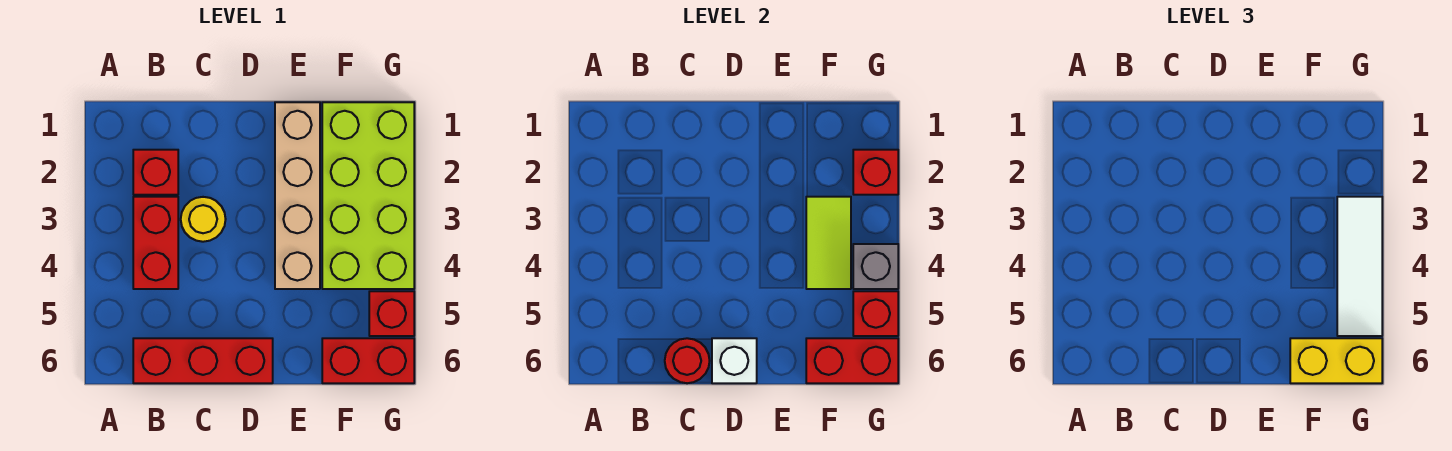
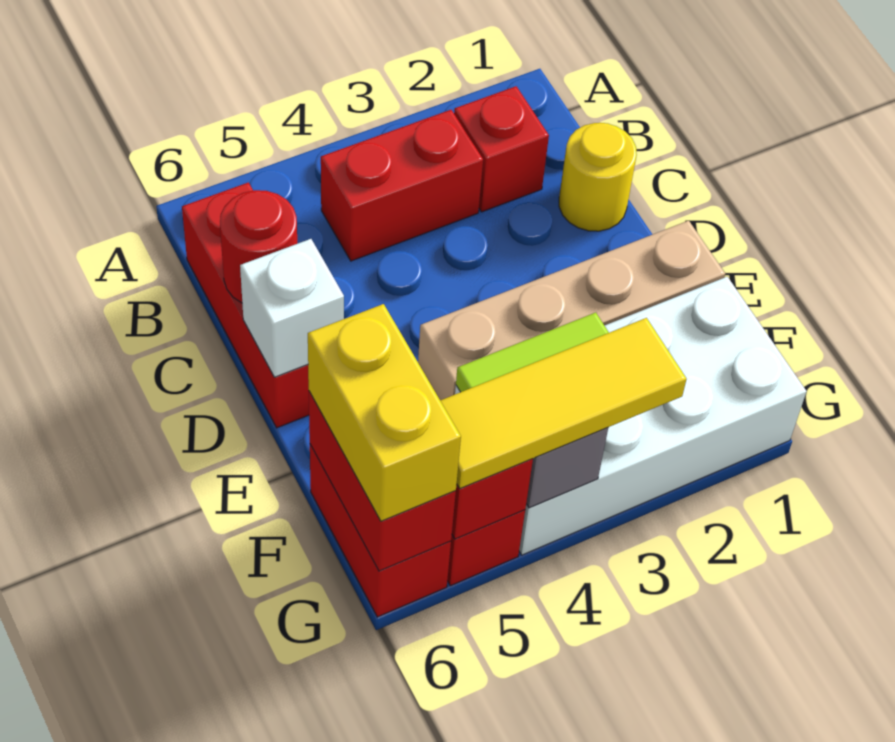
yellow 1x1 round brick [181,197,226,242] -> yellow 1x1 round brick moved to [559,123,637,231]
lime 2x4 brick [322,102,414,289] -> white 2x4 brick [455,277,807,555]
red 1x1 brick [853,150,898,195] -> none
white 1x3 tile [1337,197,1382,336] -> yellow 1x3 tile [440,318,687,488]

